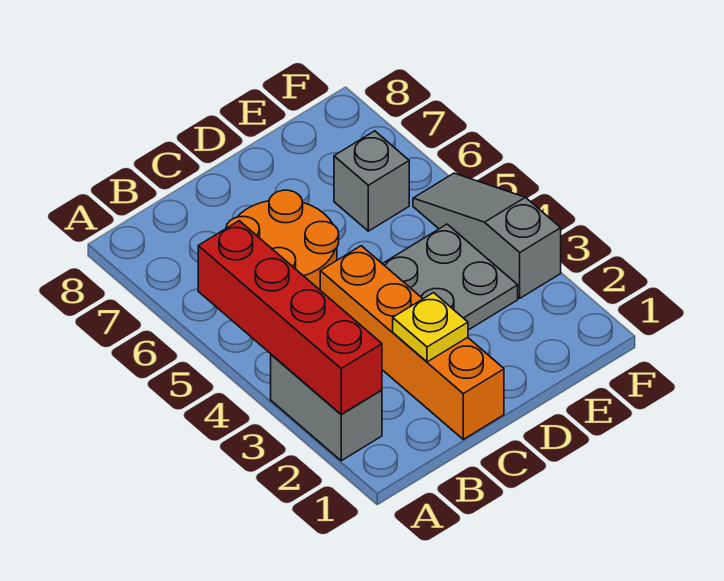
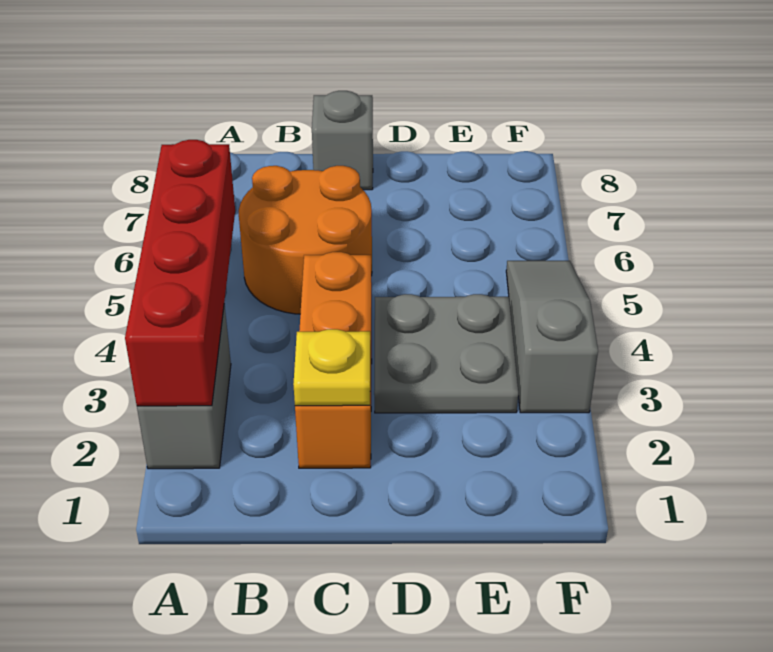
orange 1x4 brick [320,246,504,439] -> orange 1x3 brick [295,252,372,468]
grey 1x1 brick [334,131,409,231] -> grey 1x1 brick moved to [312,91,373,190]

